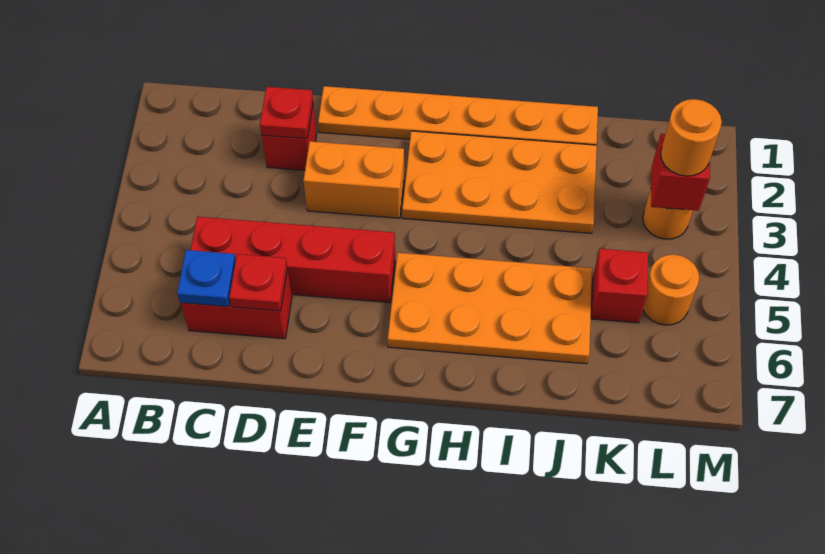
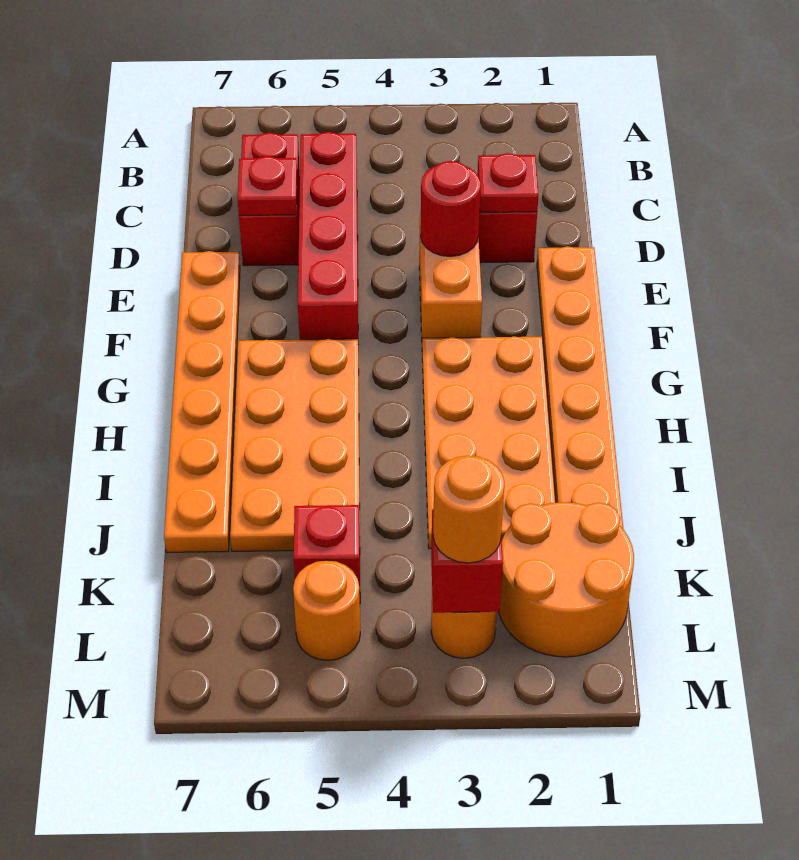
blue 1x1 plate [177,250,236,307] -> none
none -> red 1x1 round brick [421,161,481,257]
none -> orange 1x6 plate [164,251,240,552]
none -> orange 2x2 round brick [499,502,634,657]

